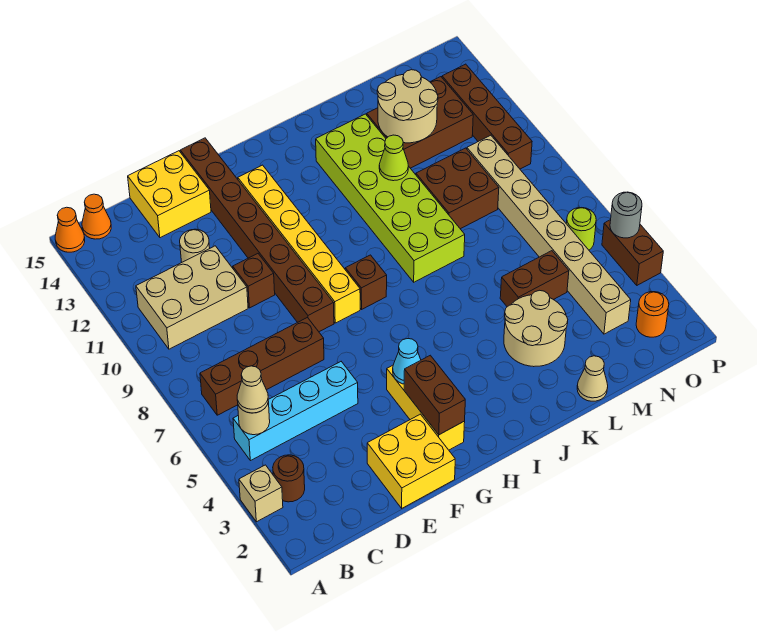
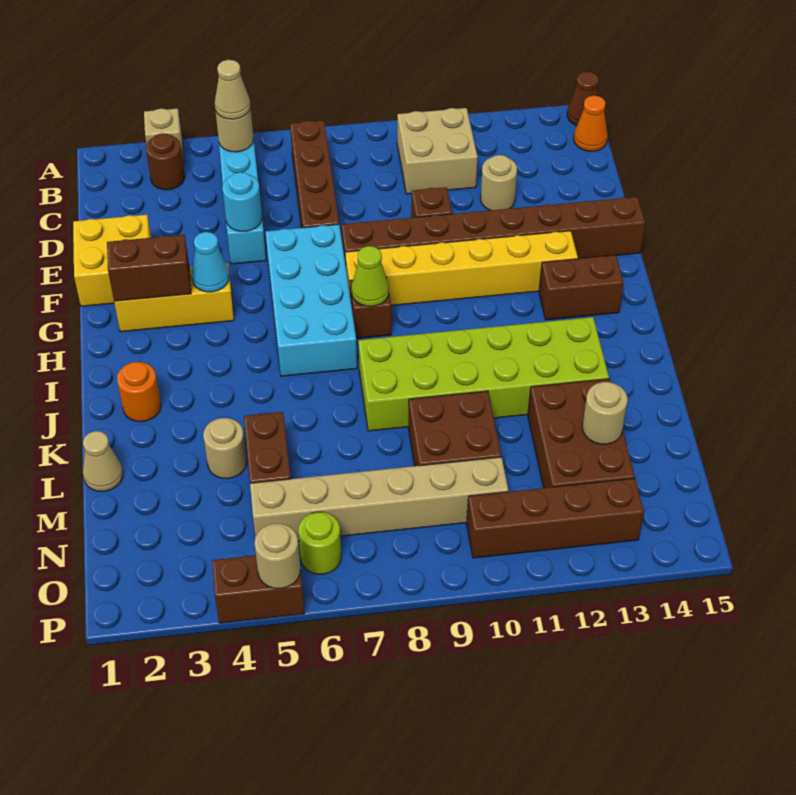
orange 1x1 cone [55,207,85,252] -> brown 1x1 cone [567,72,598,126]
tan 2x3 brick [136,246,248,349] -> tan 2x2 brick [397,108,478,194]
yellow 2x2 brick [128,151,211,238] -> none
none -> cyan 1x1 round brick [222,172,262,231]
none -> cyan 2x4 brick [266,224,357,376]
none -> brown 1x2 brick [539,255,624,320]
tan 2x2 round brick [504,290,568,367] -> tan 1x1 round brick [203,418,247,479]
lime 1x1 cone [379,135,408,181] -> lime 1x1 cone moved to [352,246,389,306]
tan 2x2 round brick [377,70,438,143] -> tan 1x1 round brick [583,382,628,444]
tan 1x8 brick [467,135,631,334] -> tan 1x6 brick [250,457,508,541]
orange 1x1 round brick [636,292,669,337] -> orange 1x1 round brick moved to [117,362,161,422]
grey 1x1 round brick [610,192,642,238] -> tan 1x1 round brick [255,524,300,588]

